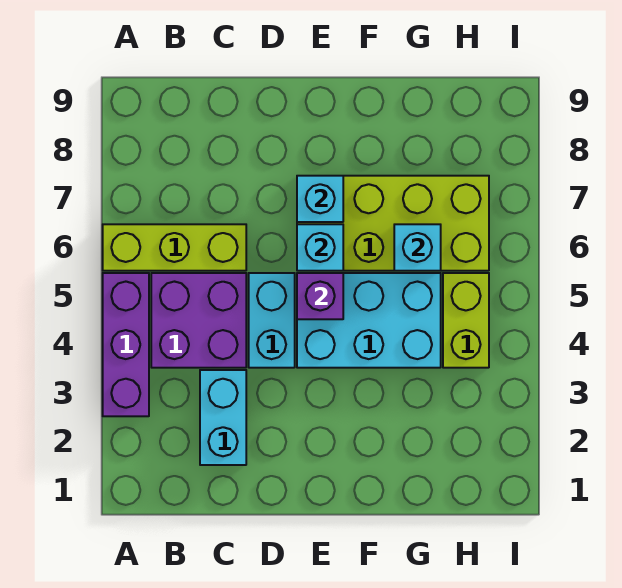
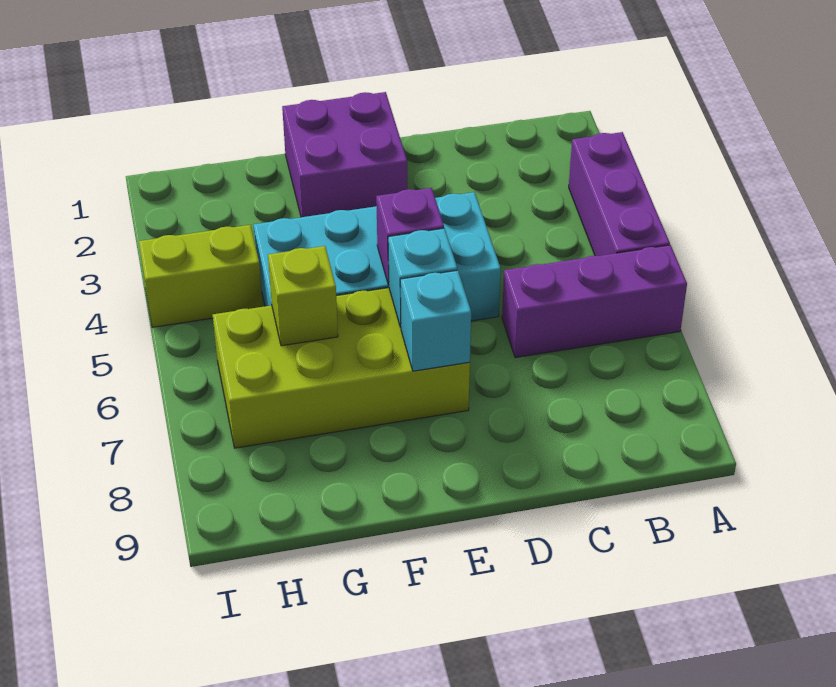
lime 1x3 brick [103,224,246,271] -> purple 1x3 brick [502,245,687,358]
purple 2x2 brick [151,273,246,368] -> purple 2x2 brick moved to [282,92,407,217]
cyan 1x2 brick [200,370,246,465] -> none
cyan 1x1 brick [394,224,441,271] -> lime 1x1 brick [268,246,338,346]
lime 1x2 brick [443,273,489,368] -> lime 1x2 brick turned to [139,225,263,327]

